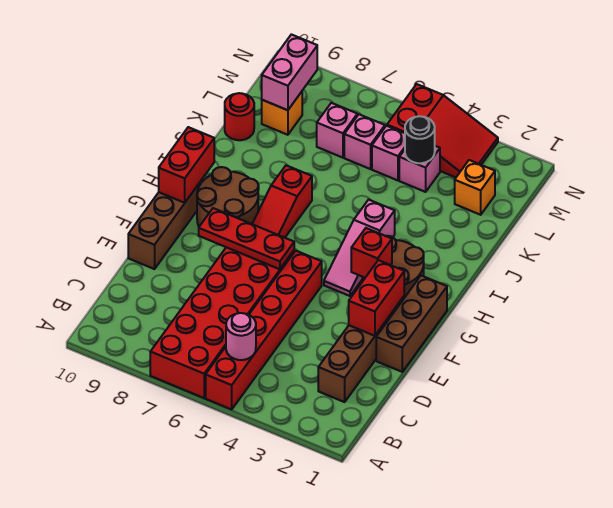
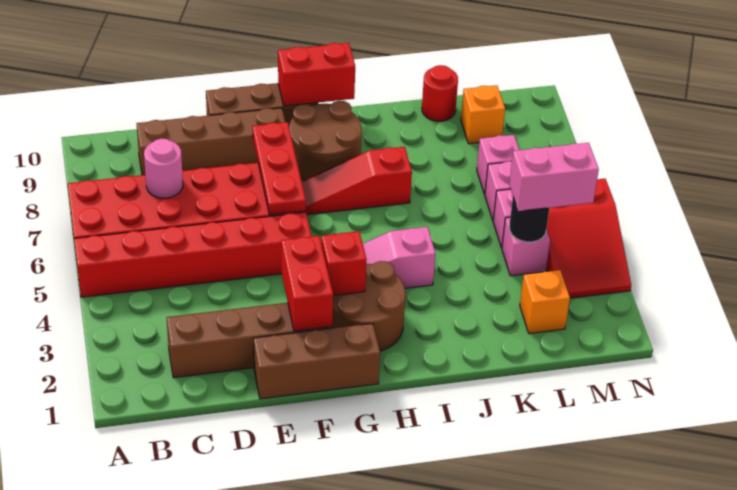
pink 1x1 round brick [226,313,256,360] -> pink 1x1 round brick moved to [144,139,183,198]
none -> brown 1x4 brick [137,108,285,175]
red 1x2 brick [349,260,404,336] -> red 1x2 brick turned to [281,236,333,331]
pink 1x2 brick [262,34,317,110] -> pink 1x2 brick moved to [509,143,599,211]

